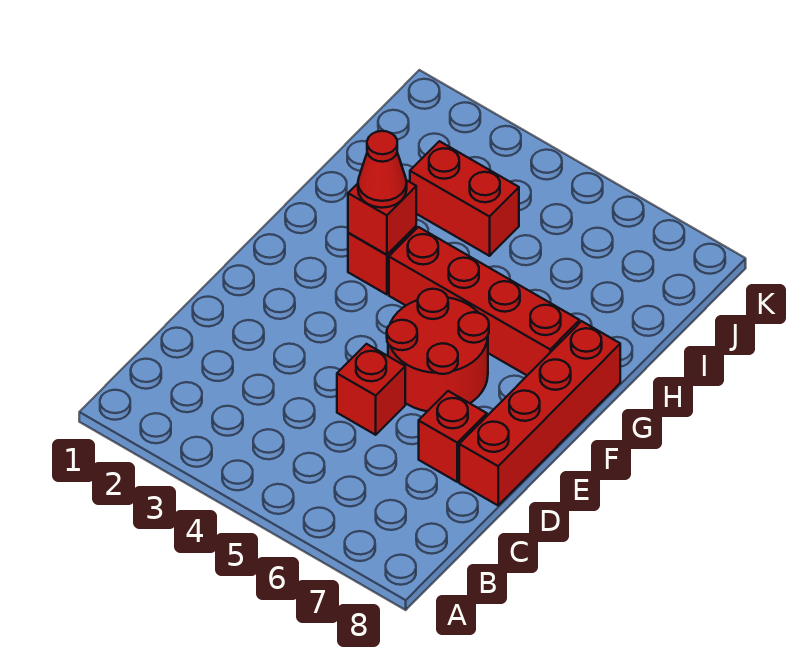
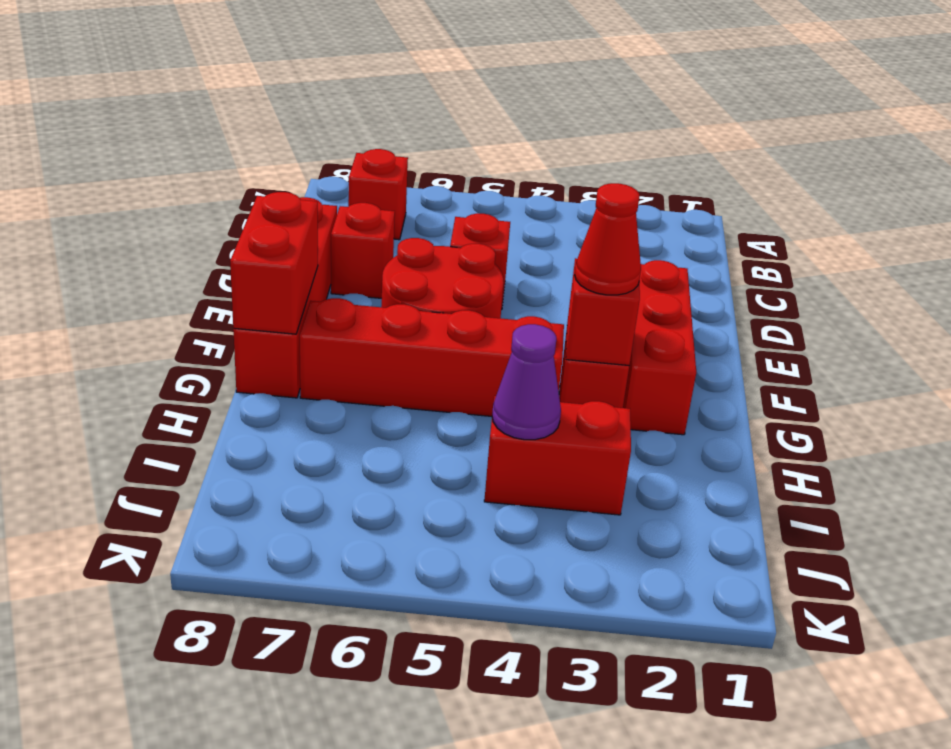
none -> red 1x1 brick [348,149,408,240]
none -> red 1x3 brick [623,260,696,435]
none -> red 1x2 brick [230,192,318,334]
none -> purple 1x1 cone [492,324,561,440]

